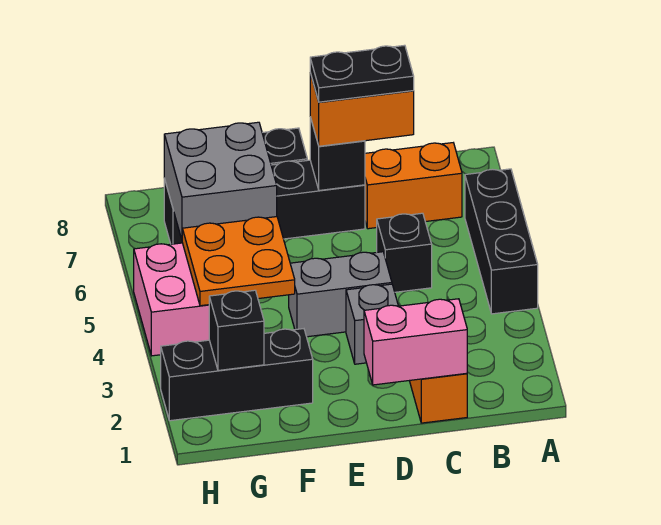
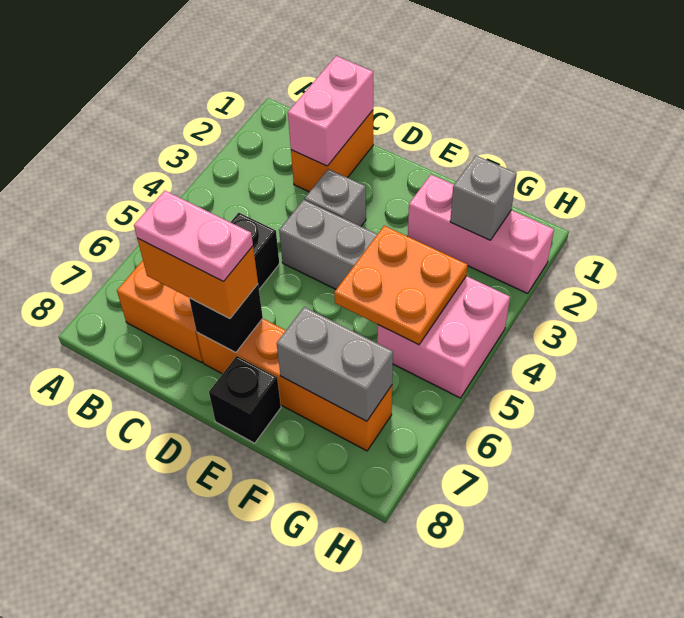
black 1x3 brick [465,169,538,314] -> none
pink 1x2 brick [364,299,467,385] -> pink 1x2 brick turned to [288,56,373,166]
black 1x2 plate [310,45,414,102] -> pink 1x2 plate [134,190,253,281]
black 1x4 brick [164,160,365,244] -> orange 1x4 brick [197,319,392,451]
black 1x3 brick [161,329,313,421] -> pink 1x3 brick [408,175,554,293]
grey 2x2 brick [164,122,277,239] -> grey 1x2 brick [277,307,393,421]
black 1x1 brick [209,290,264,371] -> grey 1x1 brick [450,155,517,240]

